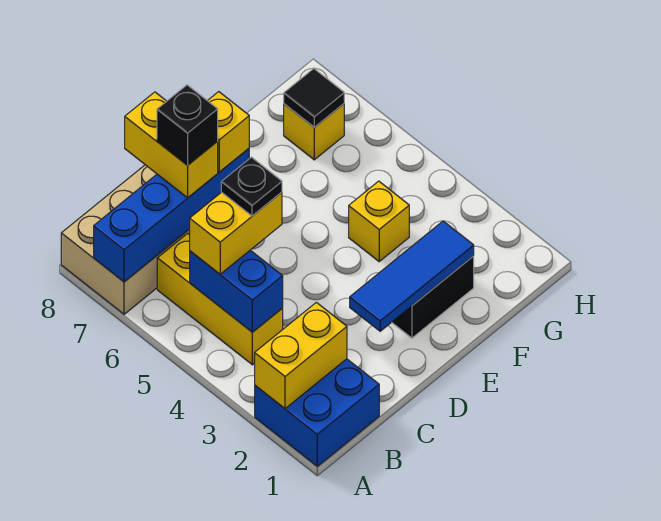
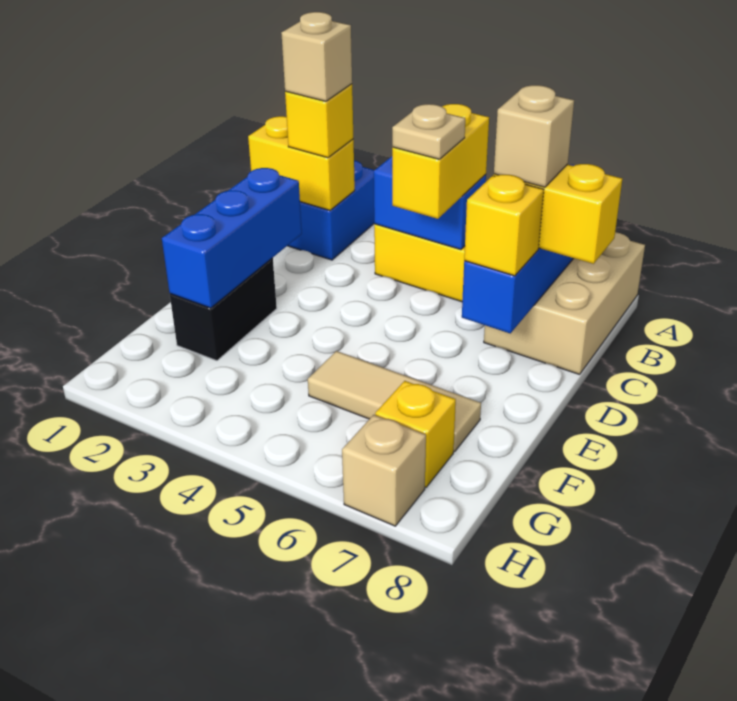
yellow 1x2 brick [255,302,347,409] -> yellow 1x2 brick turned to [248,116,355,210]
none -> tan 1x1 brick [281,12,352,101]
black 1x1 plate [221,157,282,216] -> tan 1x1 plate [392,104,465,159]
black 1x1 brick [157,85,218,165] -> tan 1x1 brick [494,85,574,187]
blue 1x3 tile [350,221,474,331] -> blue 1x3 brick [162,168,302,308]
yellow 1x1 brick [349,181,409,261] -> yellow 1x1 brick moved to [285,84,353,158]
none -> tan 1x3 tile [308,351,481,452]
black 1x1 tile [284,69,344,127] -> none
none -> tan 1x1 brick [342,415,426,526]

